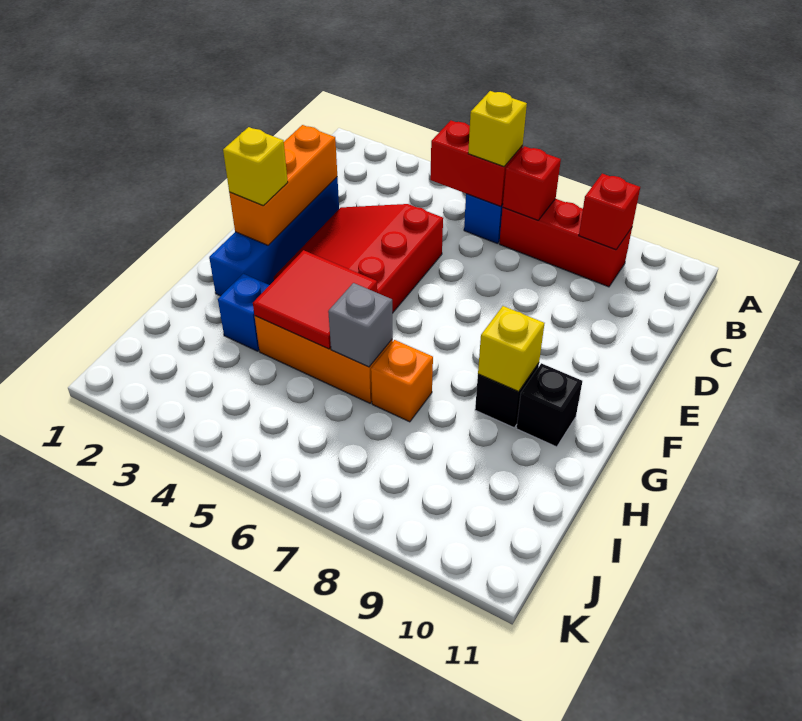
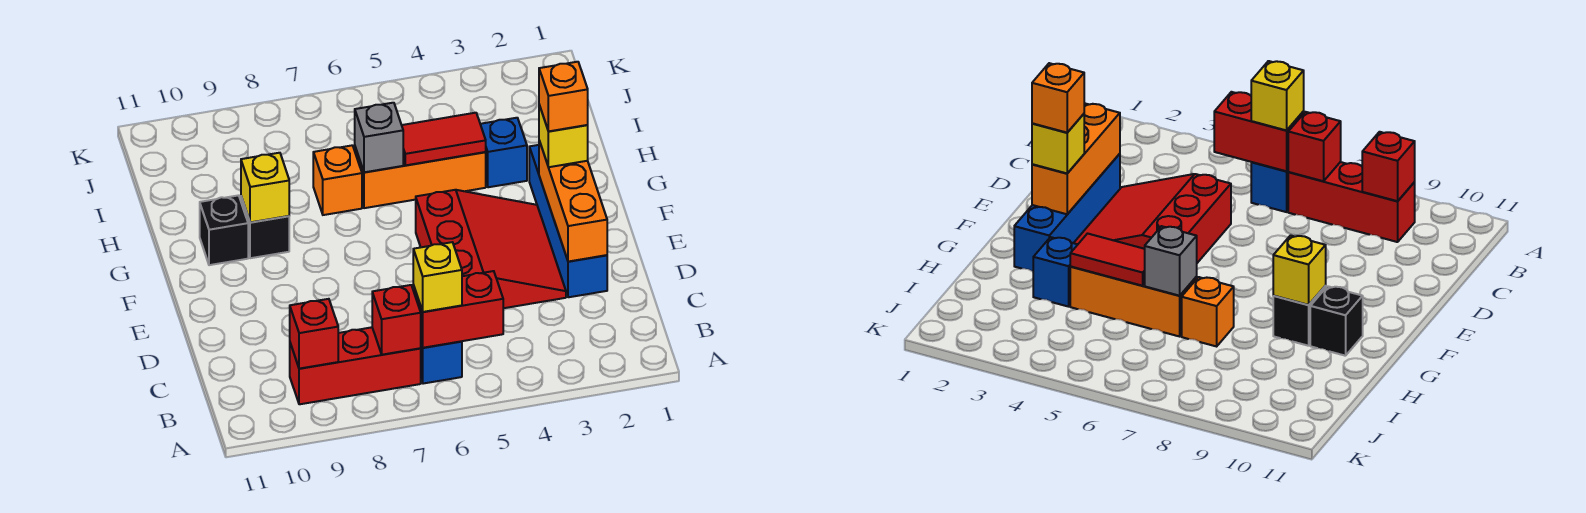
none -> orange 1x1 brick [539,62,588,131]
red 2x2 tile [253,250,377,349] -> red 1x2 tile [402,113,486,165]

